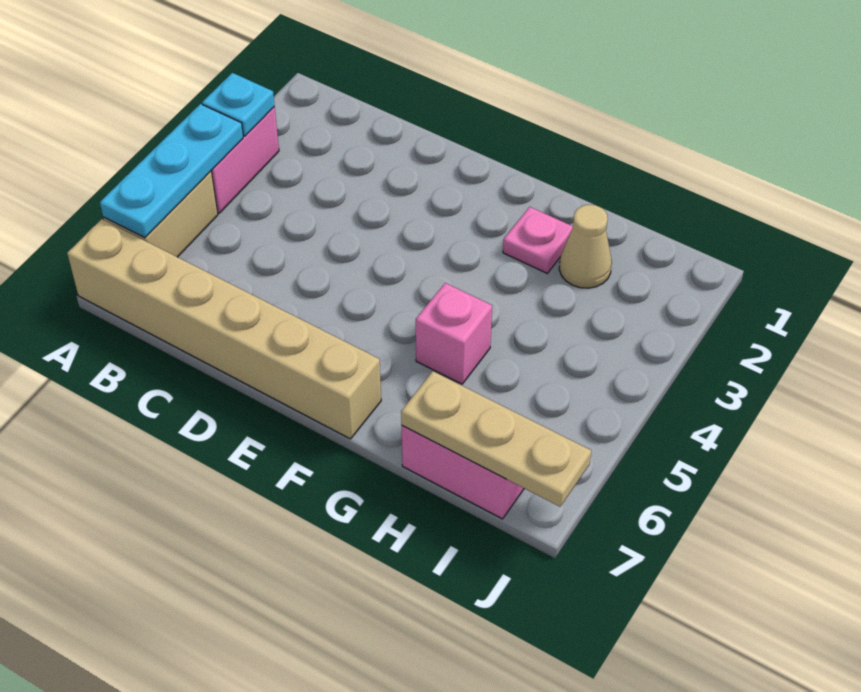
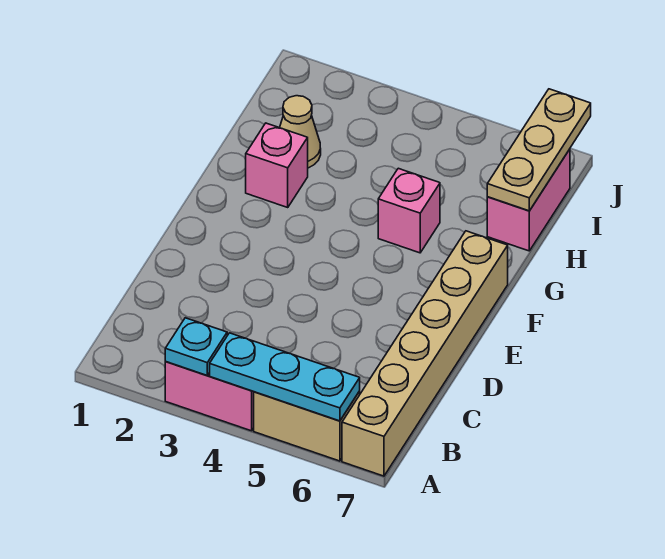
pink 1x1 plate [503,207,573,273] -> pink 1x1 brick [246,123,308,207]

